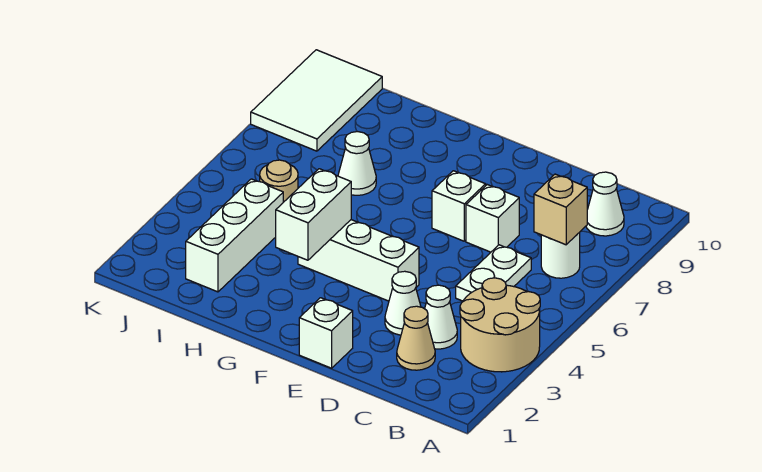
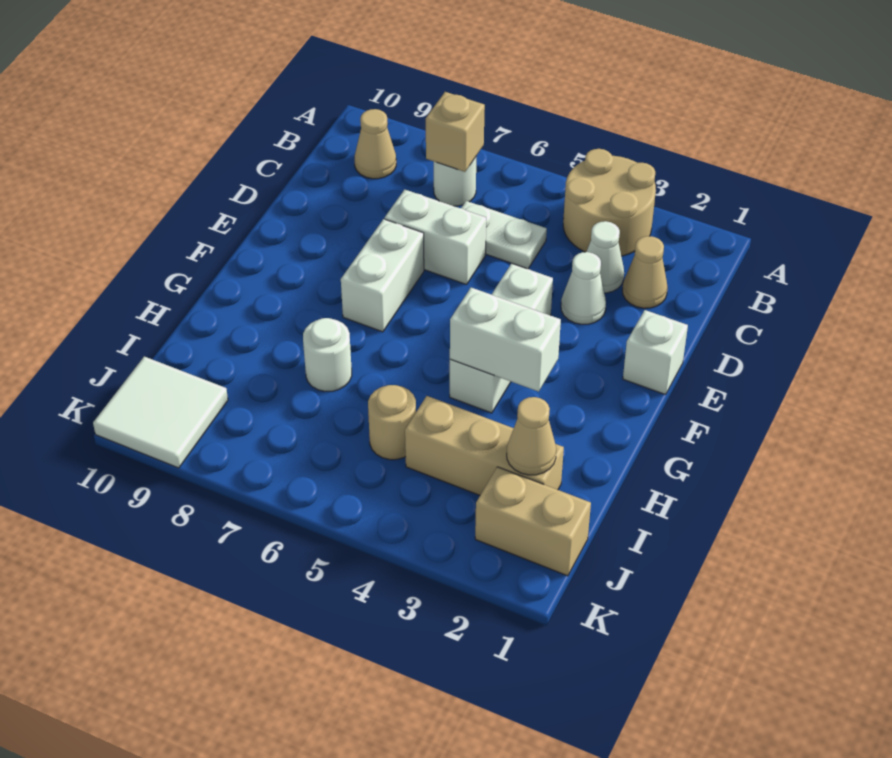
white 1x1 cone [586,172,624,236] -> tan 1x1 cone [355,109,396,179]
white 1x1 brick [466,185,519,252] -> white 1x2 brick [385,190,486,285]
white 1x1 brick [432,171,486,241] -> white 1x2 brick [341,219,424,332]
white 1x1 cone [338,132,376,195] -> white 1x1 round brick [303,318,352,391]
white 1x3 brick [186,179,283,292] -> tan 1x3 brick [405,396,564,495]
none -> tan 1x1 cone [507,397,556,475]
none -> tan 1x2 brick [475,467,591,576]
white 2x3 tile [251,50,382,151] -> white 2x2 tile [93,357,228,468]

